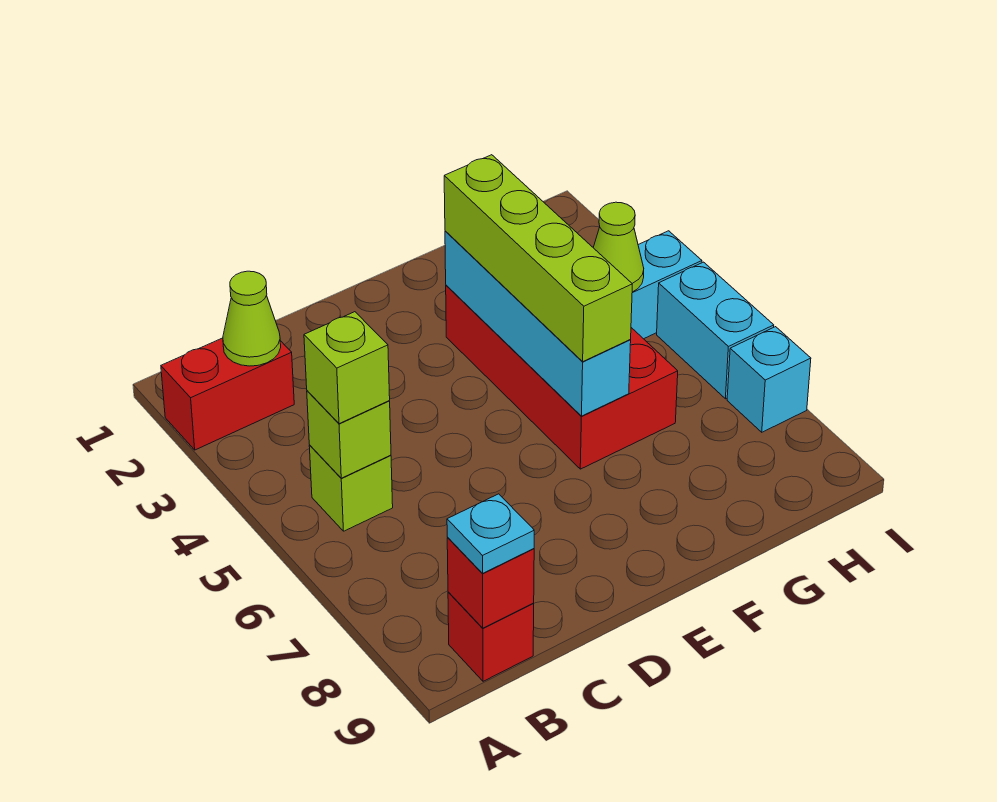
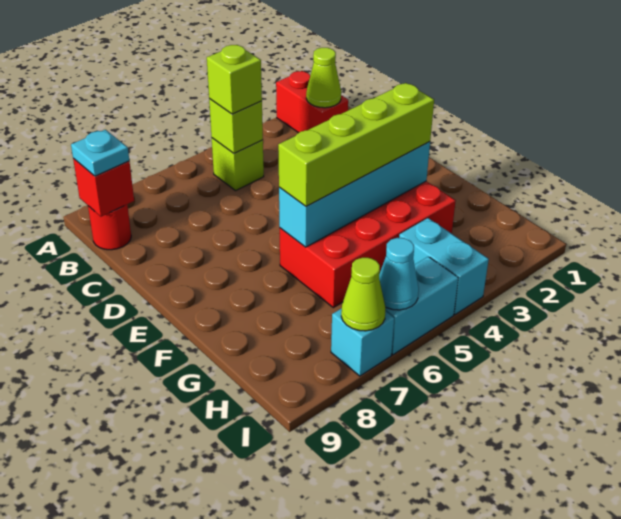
red 1x1 brick [448,592,534,681] -> red 1x1 round brick [88,205,131,250]
lime 1x1 cone [593,202,644,292] -> lime 1x1 cone moved to [341,258,386,331]
none -> cyan 1x1 cone [379,238,419,310]

